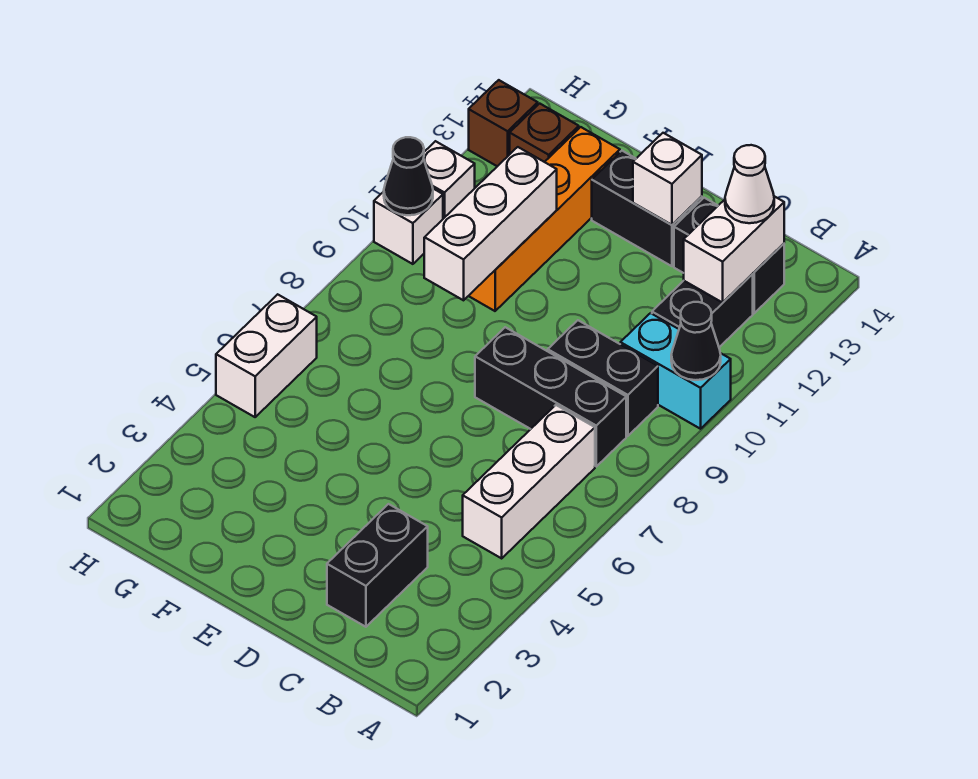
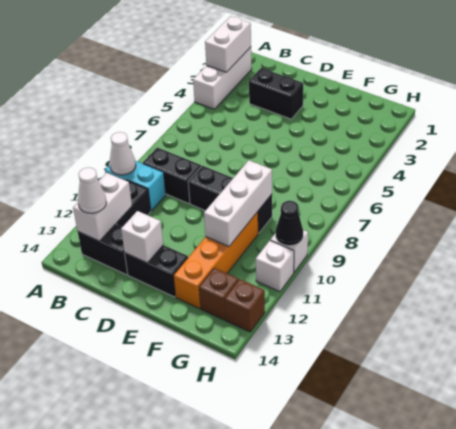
black 1x1 cone [671,302,721,380] -> white 1x1 cone [109,132,136,175]
white 1x3 brick [463,405,595,558] -> white 1x3 brick moved to [193,47,252,109]
black 1x3 brick [475,327,626,466] -> black 1x3 brick moved to [188,166,272,233]
black 1x2 brick [327,504,428,627] -> black 1x2 brick turned to [249,68,304,119]
white 1x2 brick [216,294,317,417] -> white 1x2 brick moved to [205,16,251,72]

